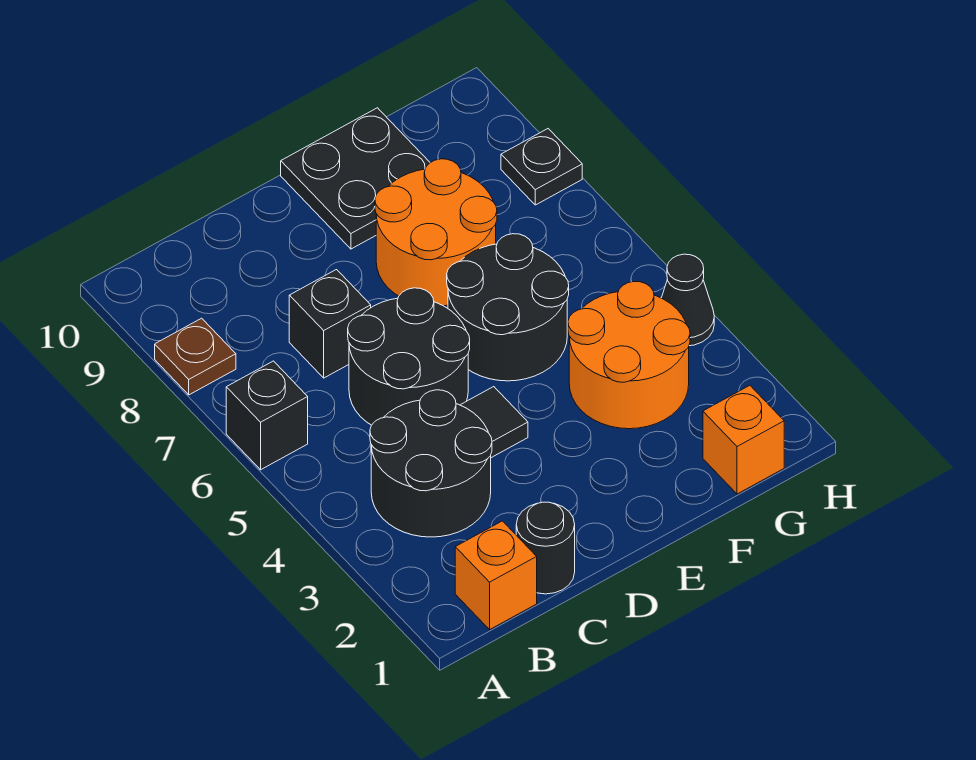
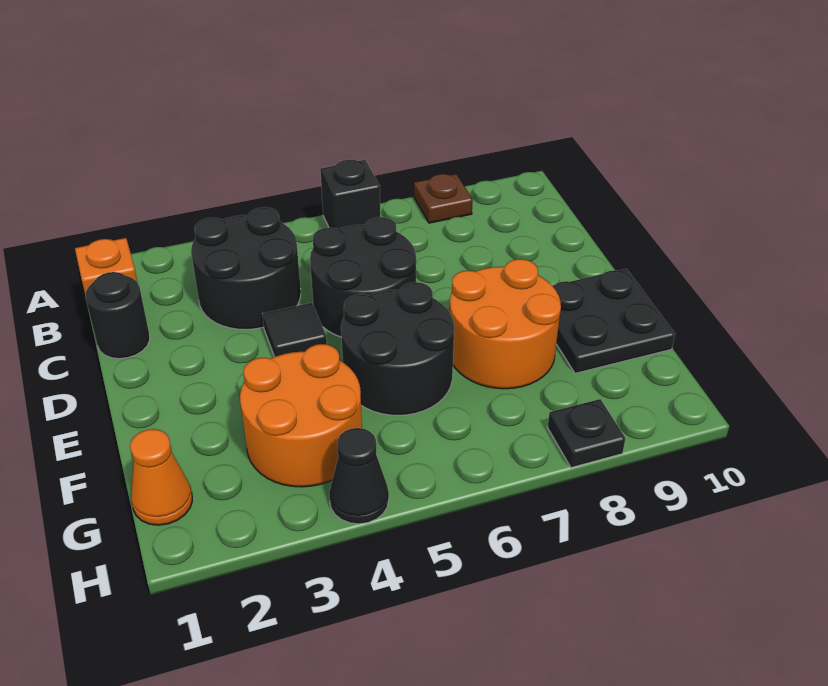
black 1x1 brick [289,270,371,378] -> none
orange 1x1 brick [703,386,784,494] -> orange 1x1 cone [130,429,192,525]

